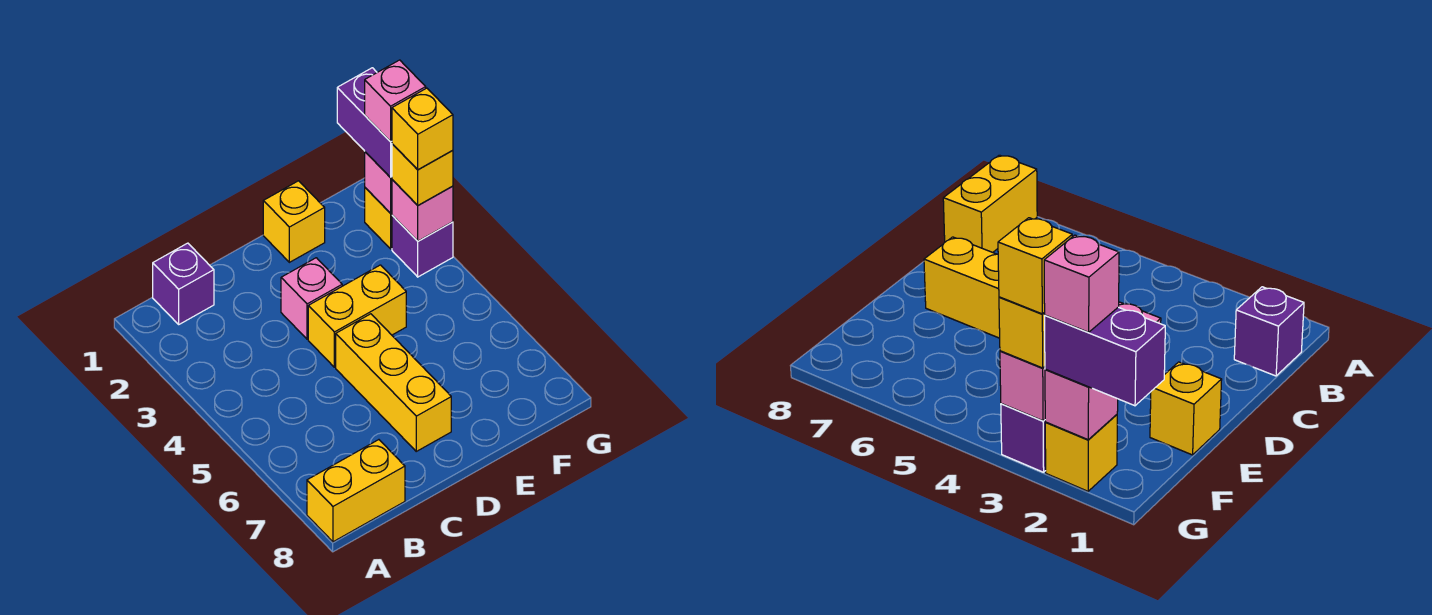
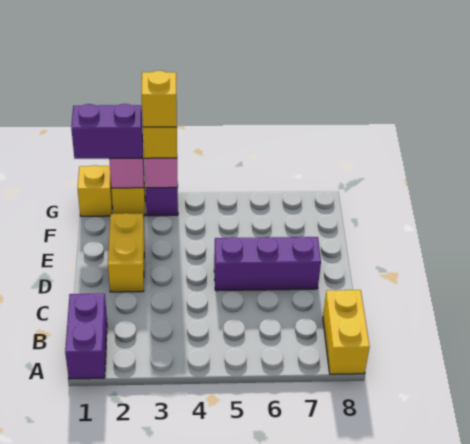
purple 1x1 brick [153,243,214,324] -> purple 1x2 brick [65,294,107,379]
pink 1x1 brick [281,258,342,339] -> none
yellow 1x2 brick [308,265,406,367] -> yellow 1x2 brick moved to [108,213,144,292]
yellow 1x3 brick [336,314,451,451] -> purple 1x3 brick [214,237,321,291]
yellow 1x1 brick [263,181,325,262] -> yellow 1x1 brick moved to [78,165,112,216]
pink 1x1 brick [365,60,426,142] -> none

